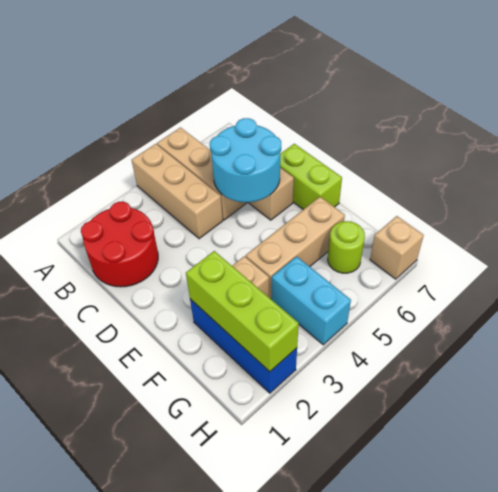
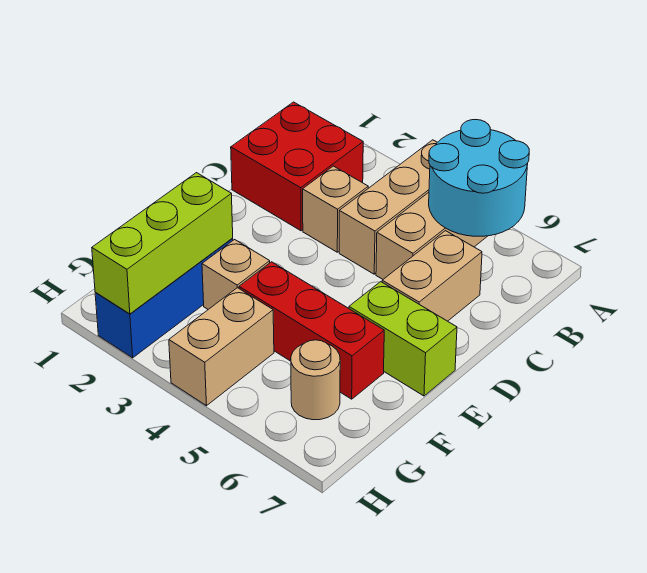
red 2x2 round brick [81,202,158,287] -> red 2x2 brick [231,102,363,231]
cyan 2x2 round brick [210,118,281,202] -> cyan 2x2 round brick moved to [429,120,529,236]
lime 1x2 brick [280,144,342,210] -> lime 1x2 brick turned to [349,282,457,396]
tan 1x3 brick [246,197,345,299] -> red 1x3 brick [239,262,384,399]
cyan 1x2 brick [272,256,351,345] -> tan 1x2 brick [169,288,274,406]
lime 1x1 round brick [328,221,365,273] -> tan 1x1 round brick [291,340,340,420]
tan 1x1 brick [370,216,424,279] -> tan 1x1 brick moved to [303,166,368,252]

